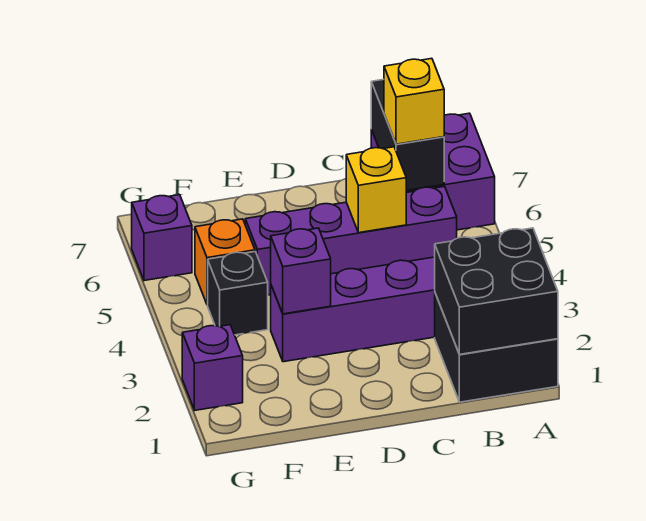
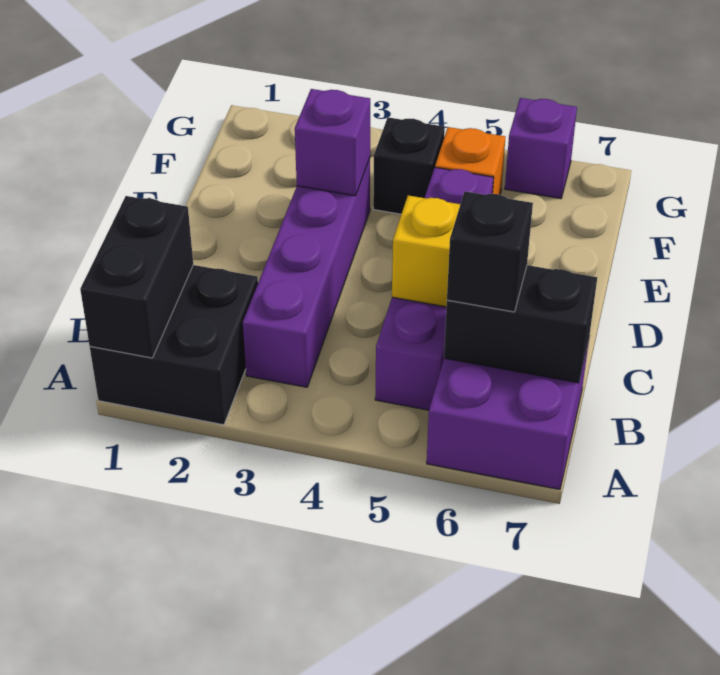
black 2x2 brick [435,228,558,355] -> black 1x2 brick [80,196,193,358]
yellow 1x1 brick [384,58,444,144] -> black 1x1 brick [447,191,533,312]
purple 1x1 brick [182,325,243,410] -> none

